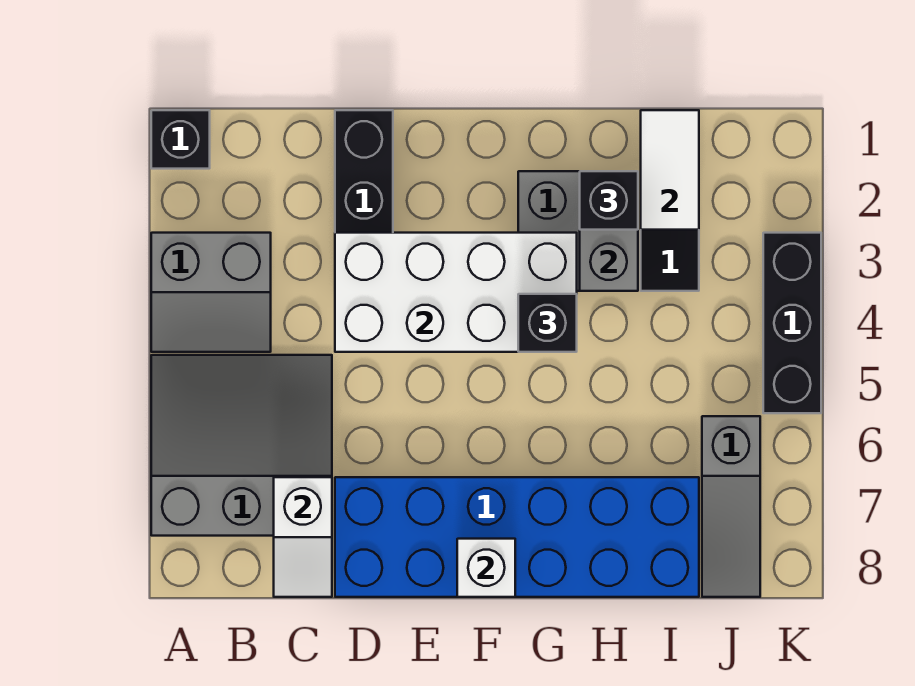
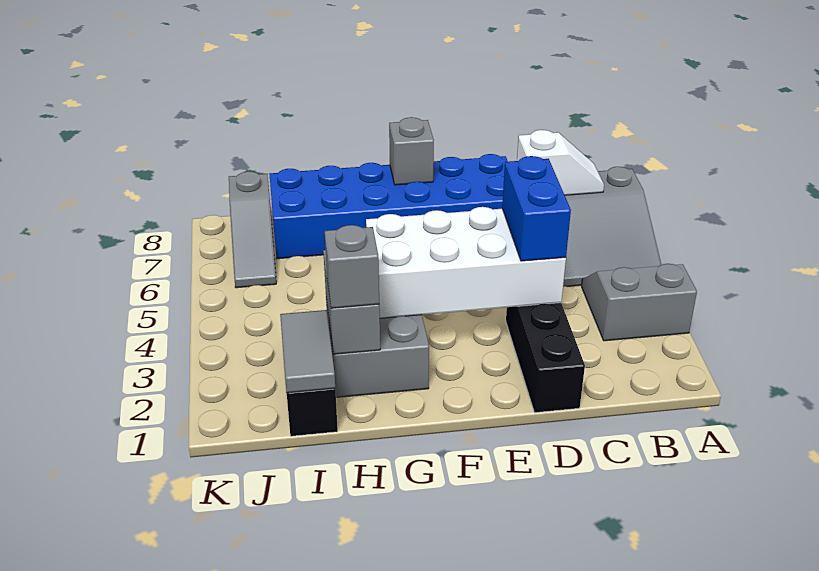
black 1x1 brick [151,110,210,169] -> none
white 1x2 slope [274,477,332,597] -> white 1x2 slope turned to [517,130,604,195]
none -> blue 1x2 brick [502,156,571,261]
white 1x1 brick [457,539,515,597] -> grey 1x1 brick [389,117,434,185]
black 1x1 brick [518,294,577,352] -> none
black 1x1 brick [580,171,638,230] -> grey 1x1 brick [325,225,379,308]
white 1x2 tile [641,110,699,230] -> grey 1x2 tile [280,310,335,393]
grey 1x3 slope [702,416,760,597] -> grey 1x3 slope turned to [229,172,276,288]
black 1x3 brick [763,233,821,413] -> none

